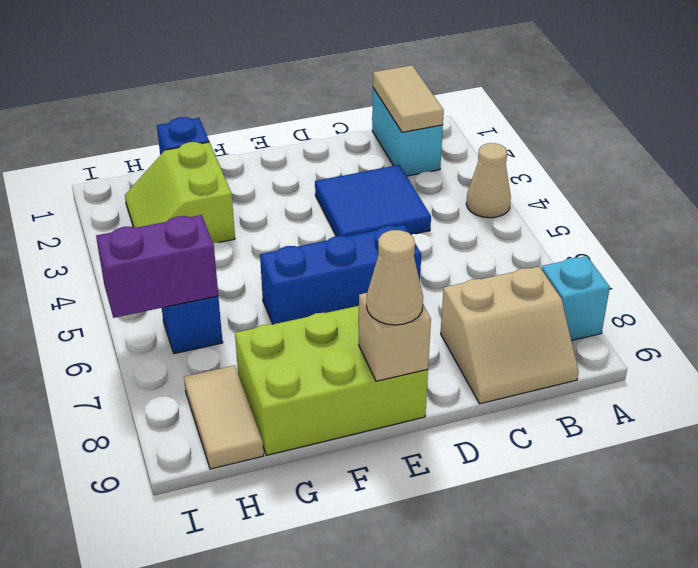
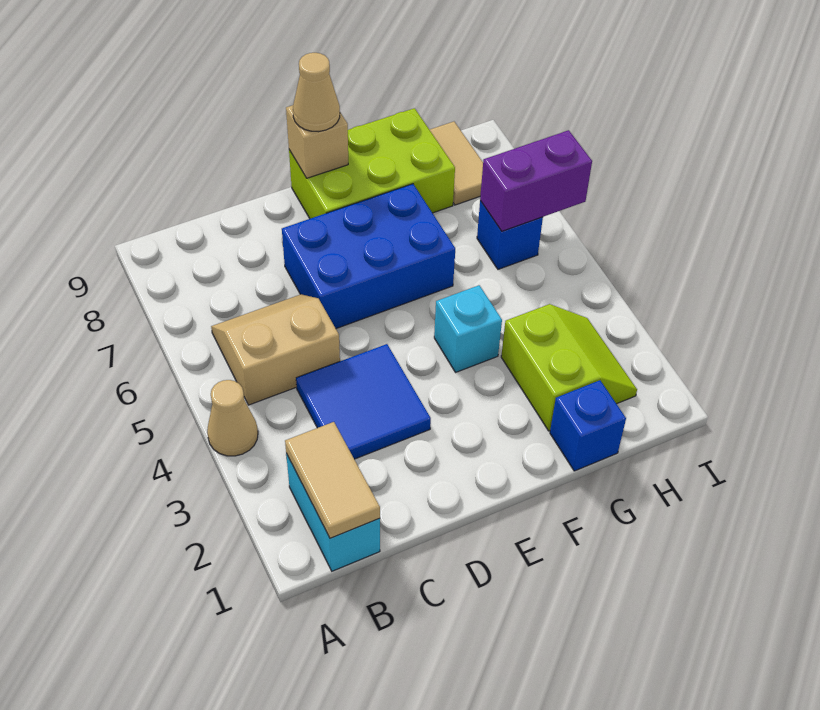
cyan 1x1 brick [541,256,610,341] -> cyan 1x1 brick moved to [434,285,502,372]
tan 2x2 slope [441,267,579,404] -> tan 2x2 slope moved to [211,294,340,405]
blue 1x3 brick [260,225,421,324] -> blue 2x3 brick [282,184,455,329]

